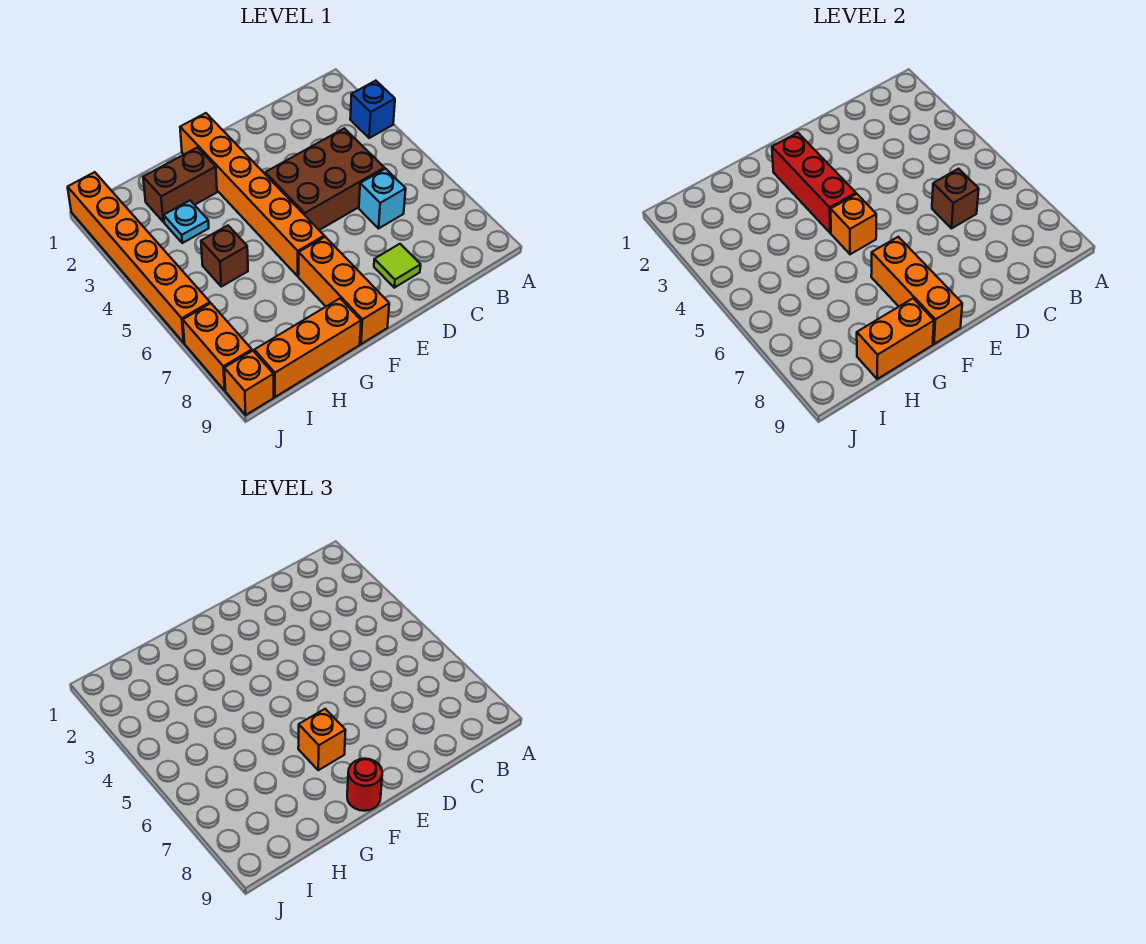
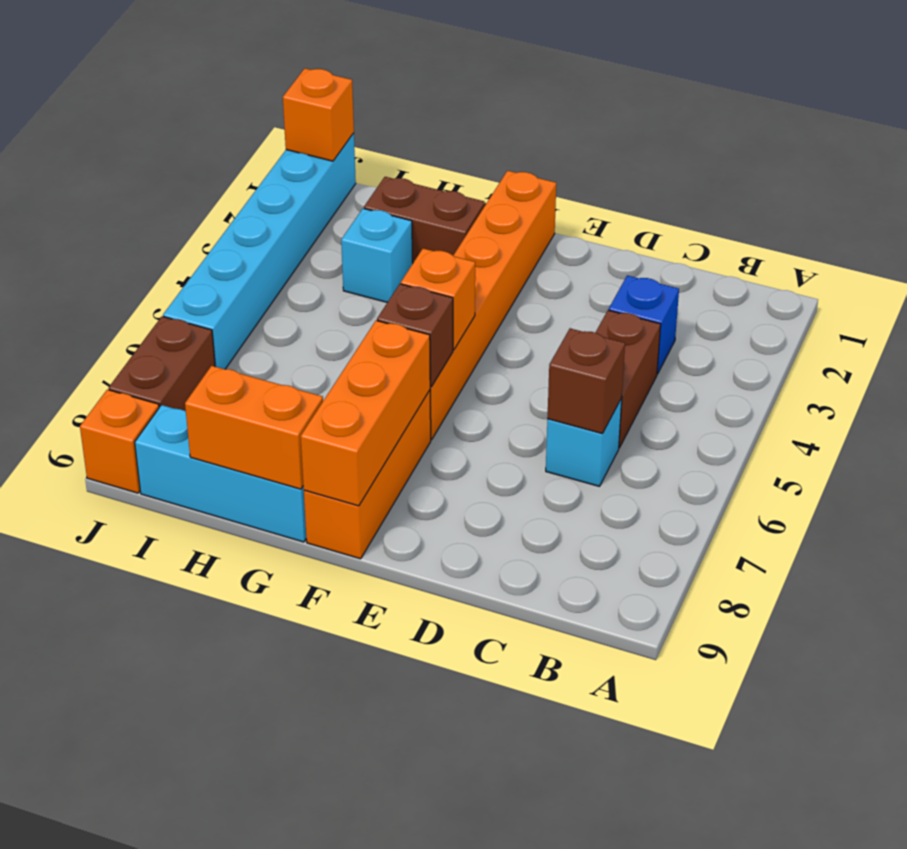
blue 1x1 brick [350,81,395,138] -> blue 1x1 brick moved to [609,275,679,374]
brown 2x3 brick [265,128,384,230] -> brown 1x2 brick [595,310,661,448]
lime 1x1 tile [374,244,421,288] -> none
red 1x3 brick [772,133,856,233] -> none
orange 1x1 brick [298,709,346,770] -> orange 1x1 brick moved to [283,68,354,161]
red 1x1 round brick [347,759,382,811] -> none
orange 1x3 brick [254,299,361,397] -> cyan 1x3 brick [135,405,306,542]
cyan 1x1 plate [164,201,209,243] -> cyan 1x1 brick [341,208,413,302]
brown 1x1 brick [201,226,248,287] -> brown 1x1 brick moved to [377,284,453,387]
orange 1x6 brick [68,172,210,343] -> cyan 1x6 brick [163,133,356,369]
orange 1x2 brick [183,303,252,390] -> brown 1x2 brick [109,316,215,411]

